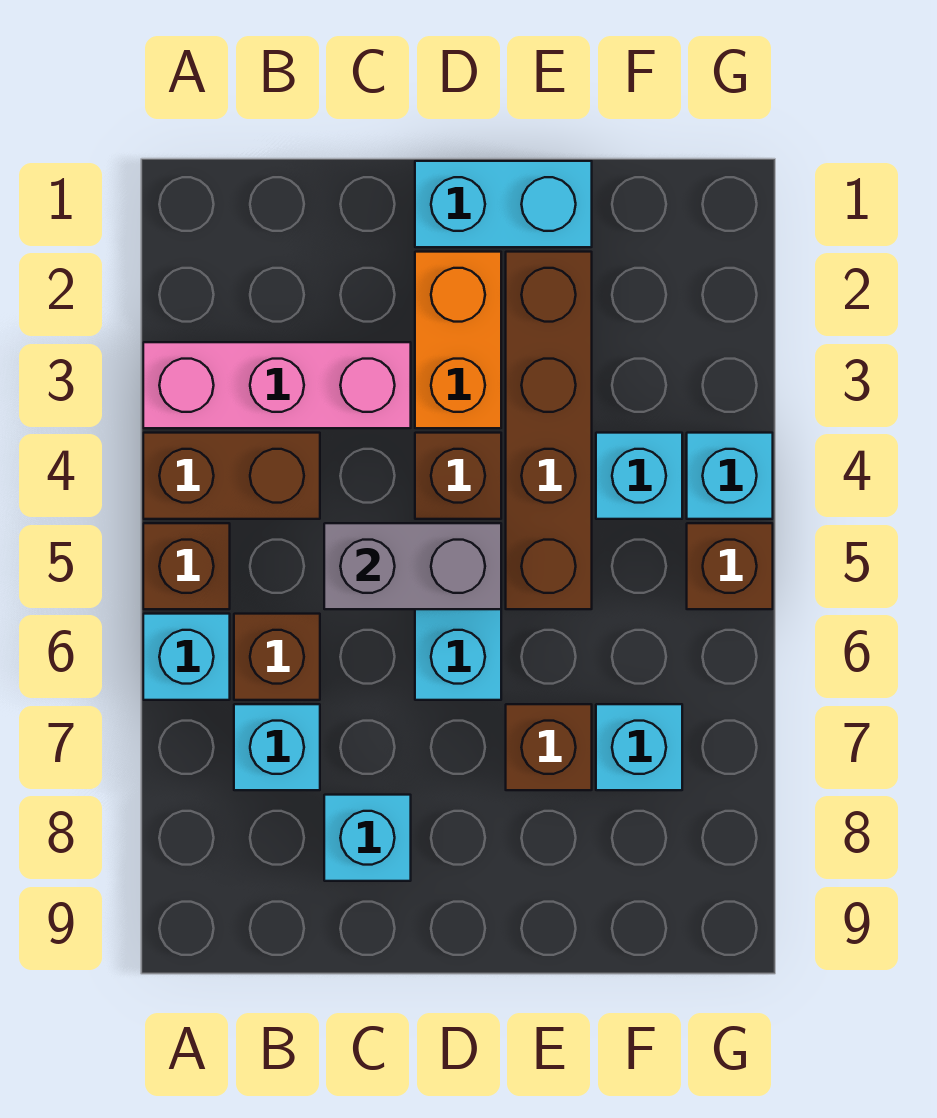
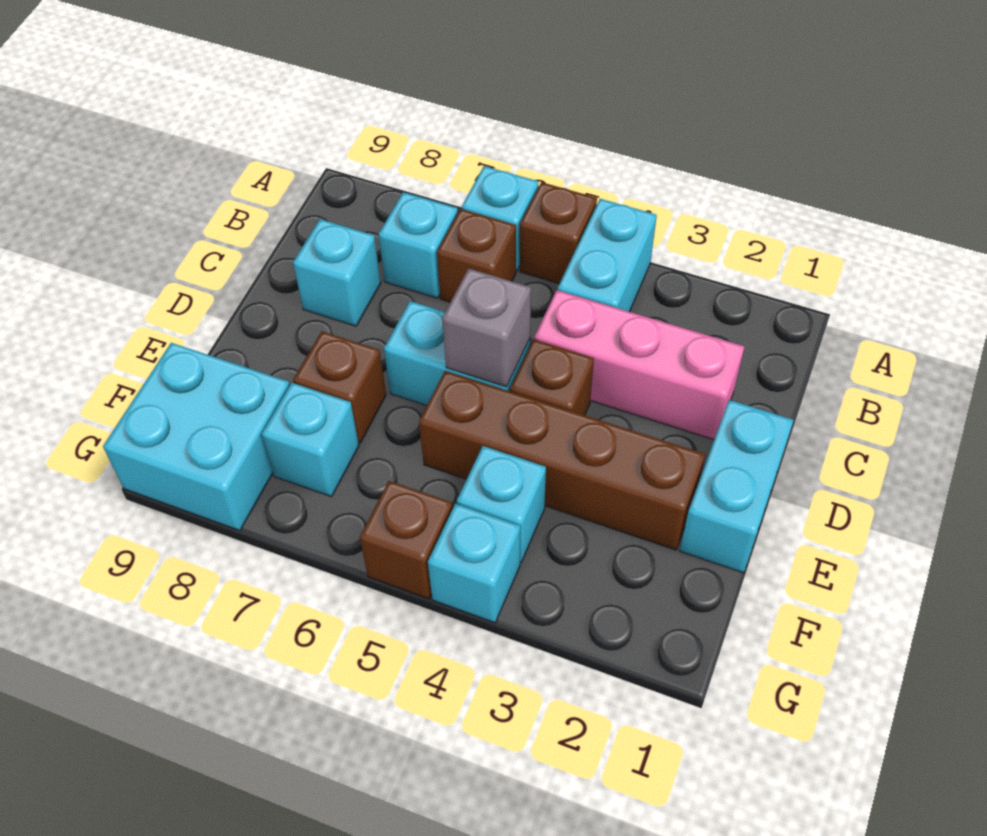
pink 1x3 brick [143,342,411,428] -> pink 1x3 brick turned to [534,290,744,440]
brown 1x2 brick [143,433,320,519] -> cyan 1x2 brick [558,199,657,312]
grey 1x2 brick [324,523,501,609] -> grey 1x1 brick [442,268,531,387]
orange 1x2 brick [415,252,501,428] -> none
none -> cyan 2x2 brick [103,343,290,531]

